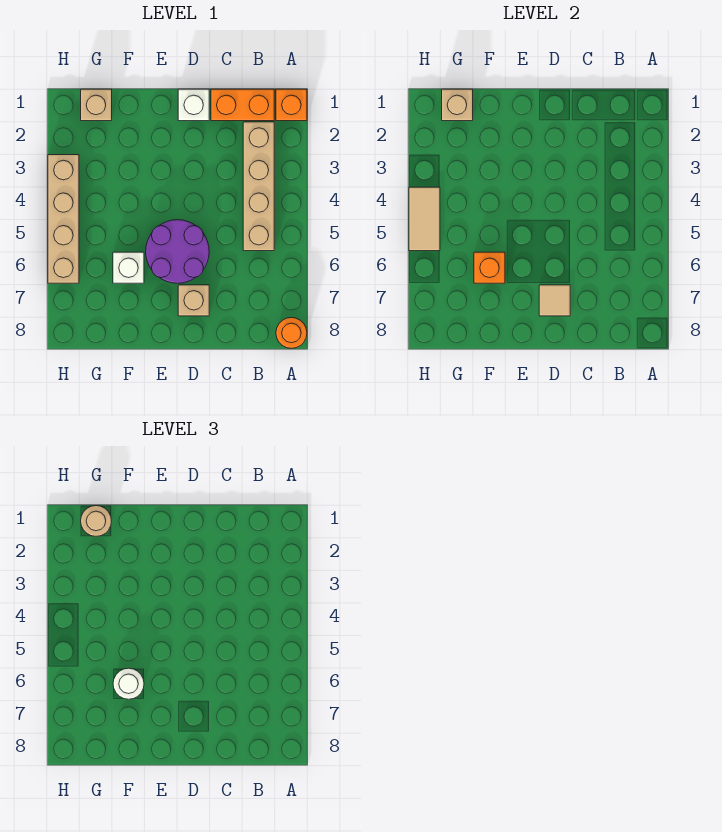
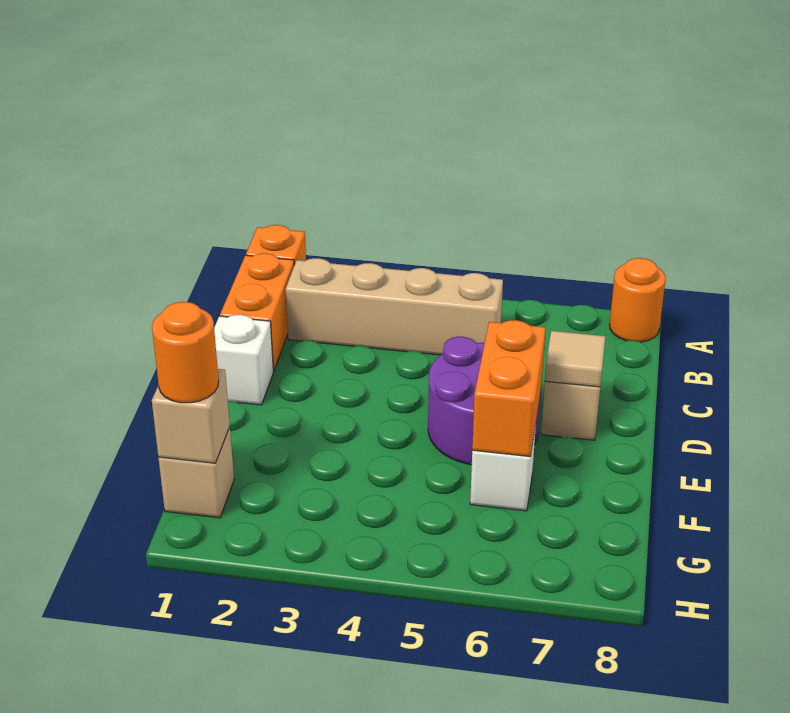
orange 1x1 brick [474,252,505,283] -> orange 1x2 brick [472,320,546,457]
white 1x1 round brick [113,668,144,699] -> none
tan 1x1 round brick [81,506,111,536] -> orange 1x1 round brick [152,302,219,403]
tan 1x4 brick [48,155,79,283] -> none
tan 1x2 tile [409,187,440,251] -> none

